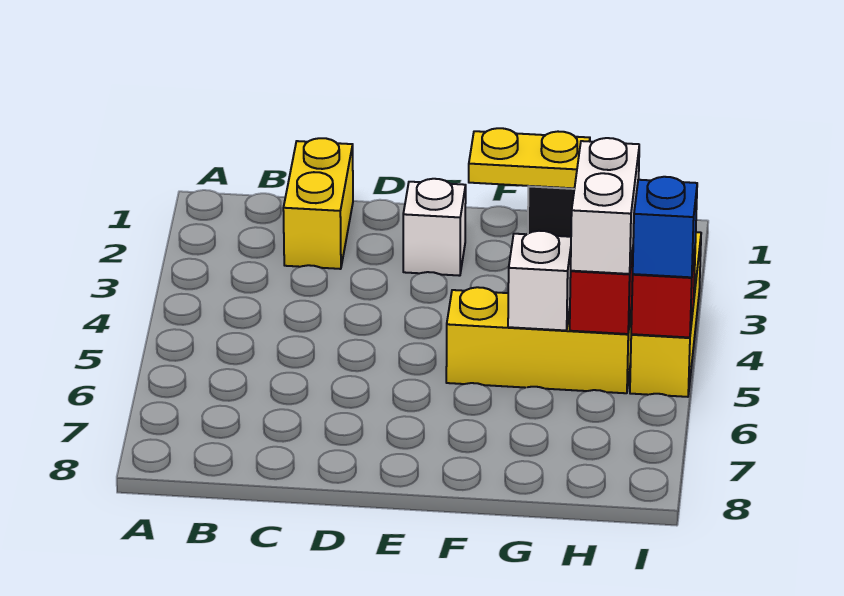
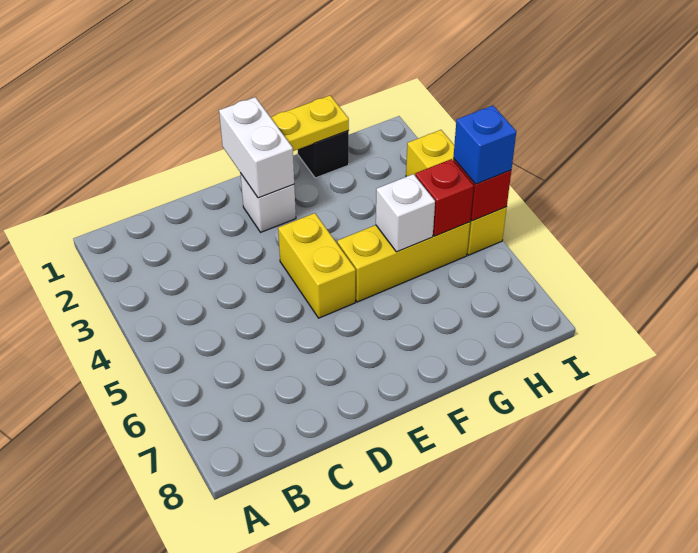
yellow 1x2 brick [283,138,353,269] -> yellow 1x2 brick moved to [278,213,356,318]
white 1x2 brick [571,138,639,274] -> white 1x2 brick moved to [219,97,294,198]

